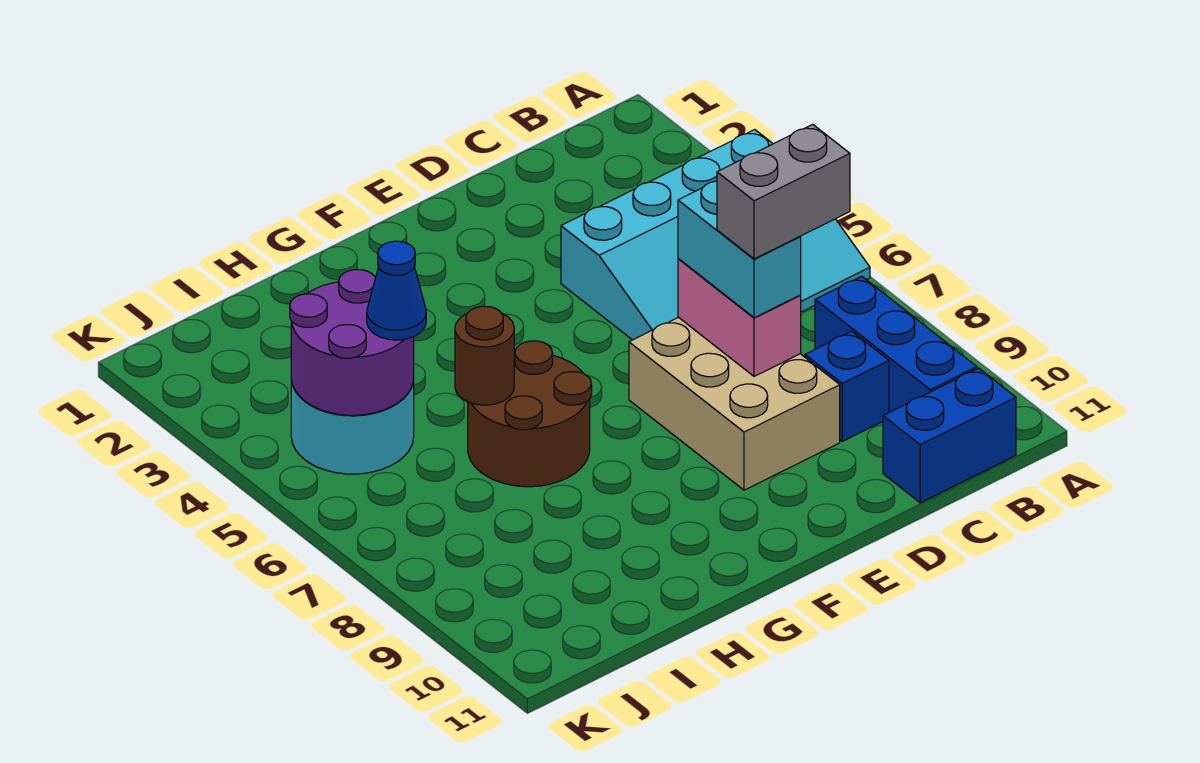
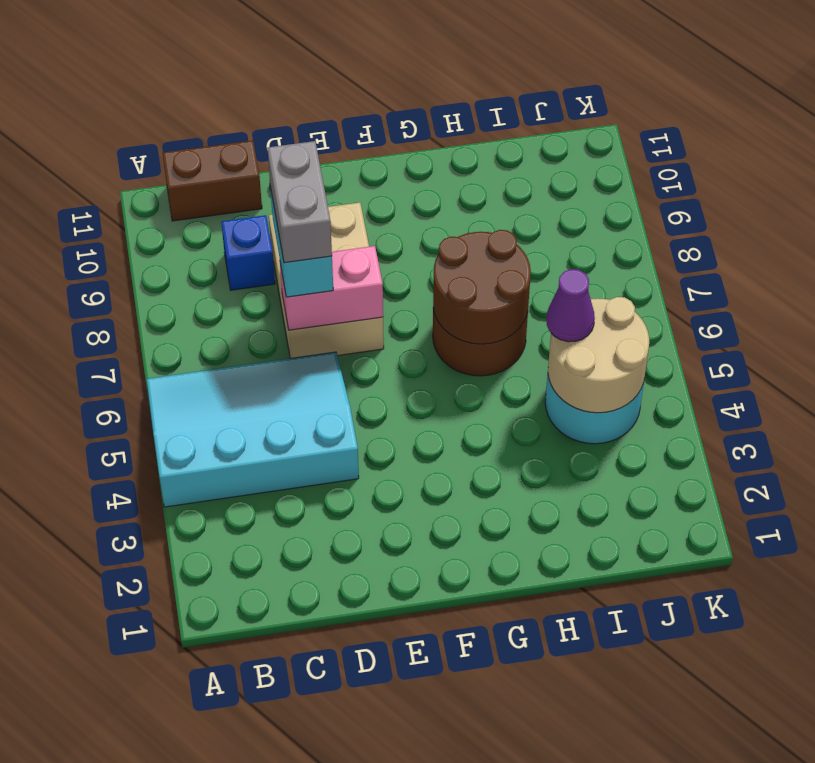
blue 1x3 brick [815,276,977,412] -> none
blue 1x2 brick [883,368,1016,503] -> brown 1x2 brick [163,141,262,221]
grey 1x2 brick [717,124,850,259] -> grey 1x2 brick turned to [268,141,332,263]
pink 1x2 brick [678,259,801,376] -> pink 1x2 brick turned to [280,246,383,330]
brown 1x1 round brick [455,306,514,405] -> brown 2x2 round brick [433,230,531,344]
purple 2x2 round brick [290,270,414,415] -> tan 2x2 round brick [548,297,649,413]
blue 1x1 cone [367,241,426,340] -> purple 1x1 cone [546,269,595,342]

